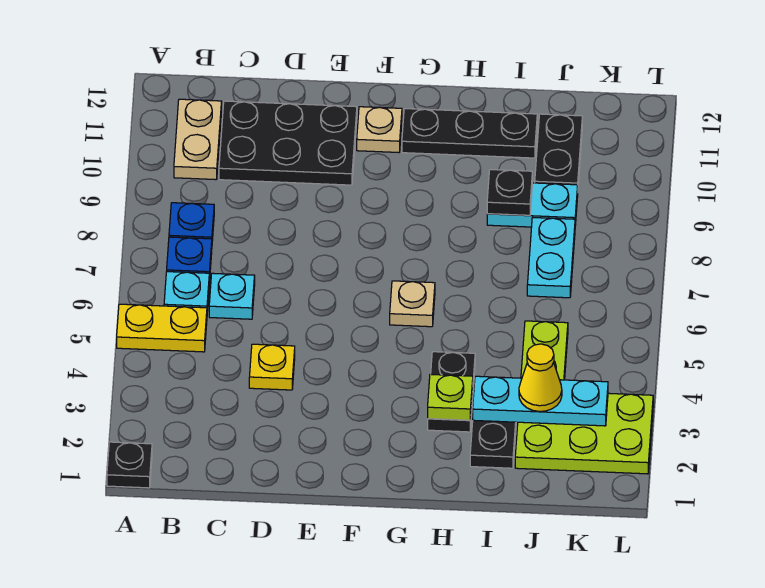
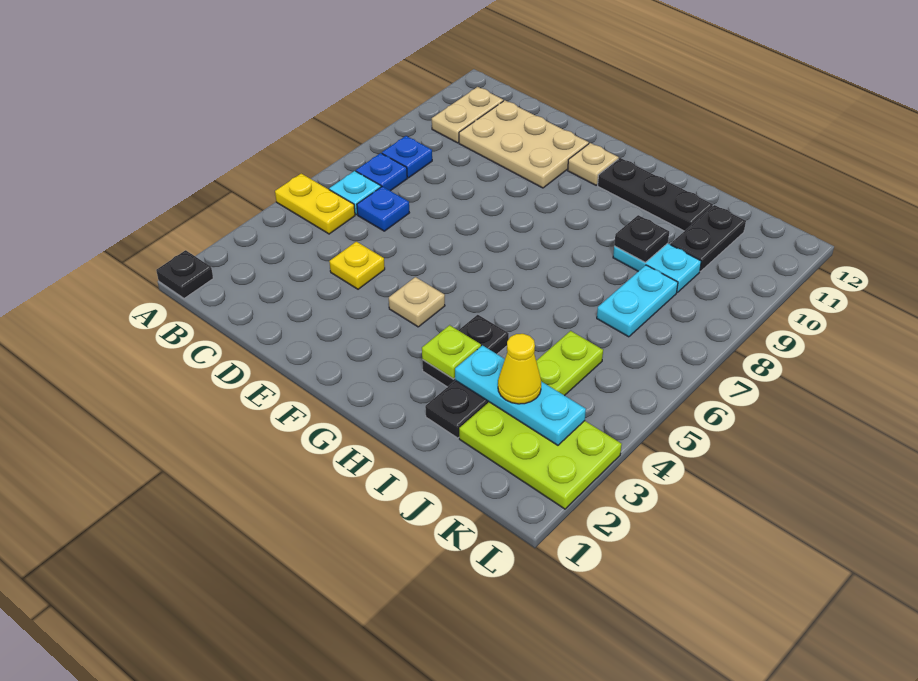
cyan 1x1 plate [209,273,255,319] -> blue 1x1 plate [357,187,409,231]
black 2x3 plate [219,101,357,185] -> tan 2x3 plate [459,100,589,188]
tan 1x1 plate [390,281,435,327] -> tan 1x1 plate moved to [389,277,445,327]

